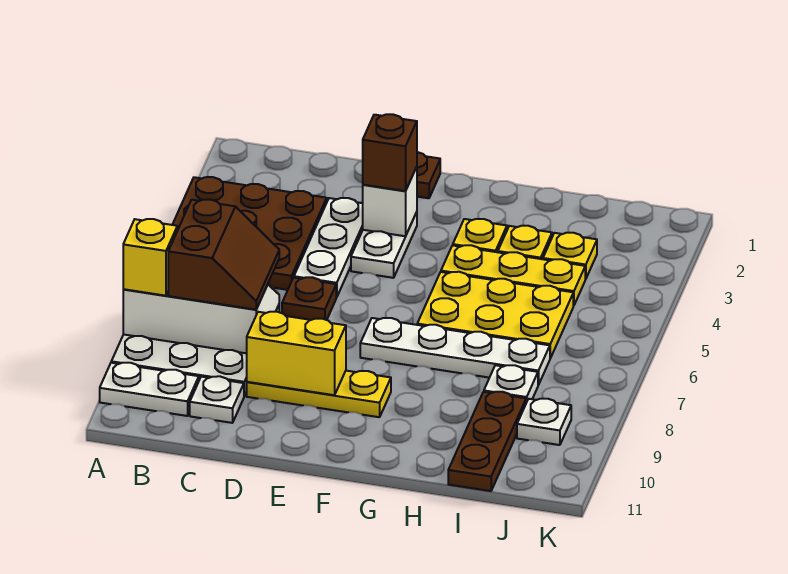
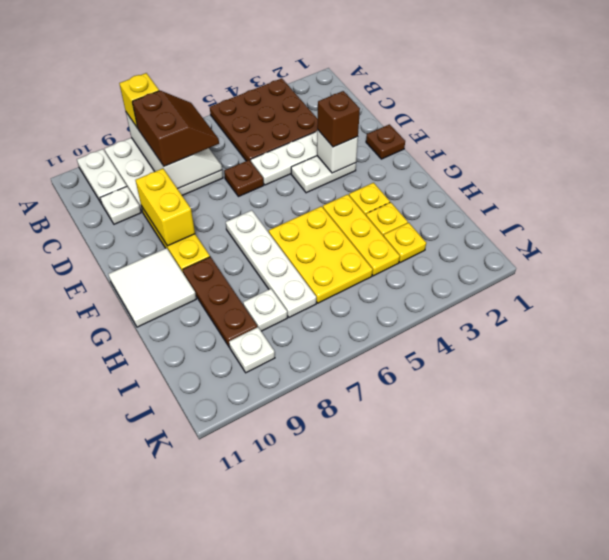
brown 2x2 slope [168,200,279,310] -> brown 2x2 slope turned to [132,91,219,166]
none -> white 2x2 tile [108,248,196,327]
brown 1x3 plate [448,392,526,491] -> brown 1x3 plate turned to [183,257,257,347]

